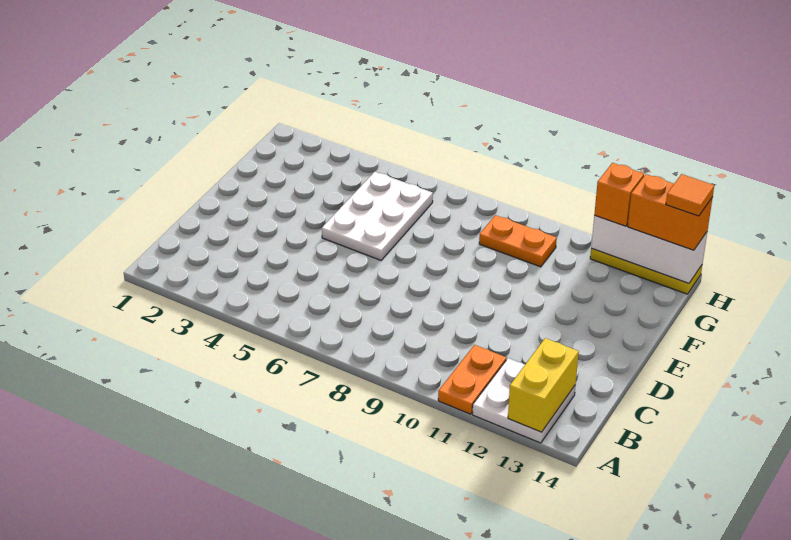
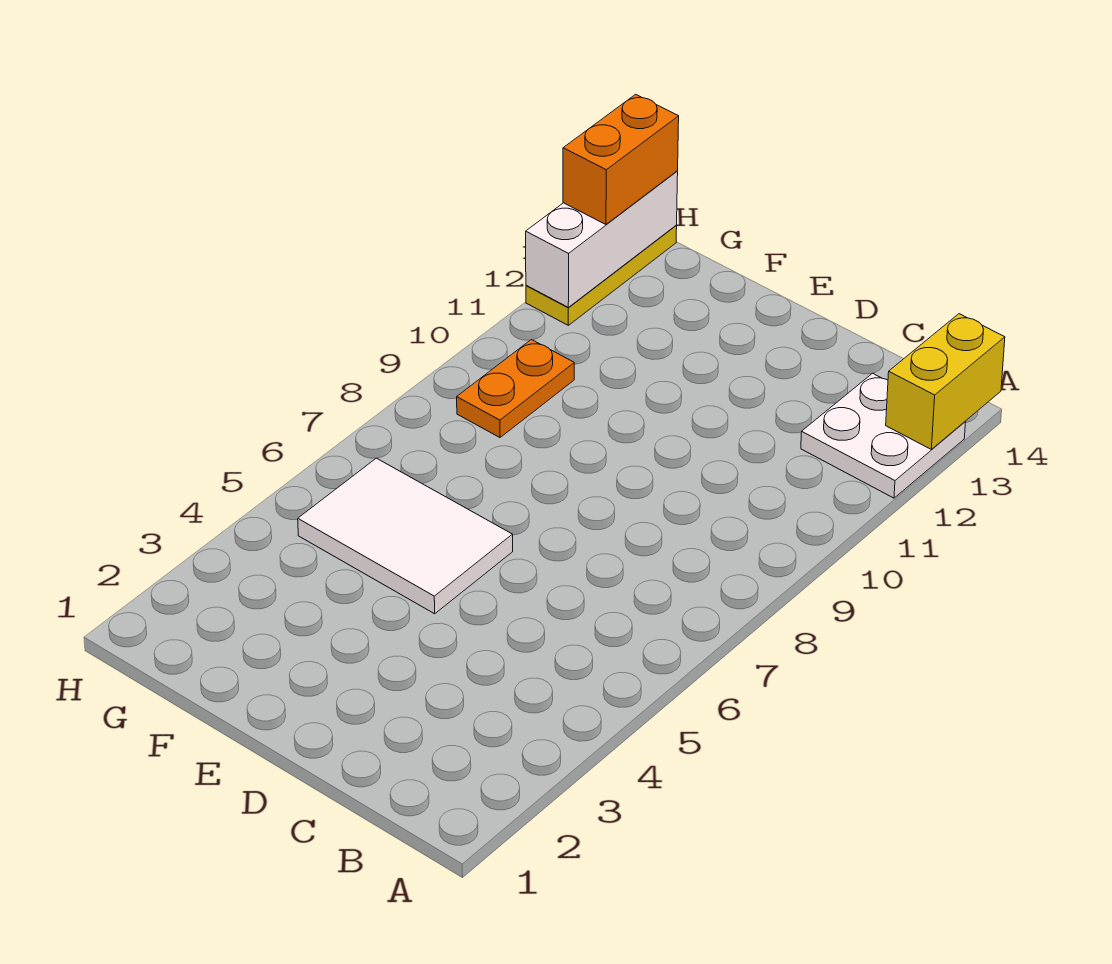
orange 1x2 plate [438,345,506,414] -> none
yellow 1x2 brick [508,338,579,432] -> yellow 1x2 brick turned to [886,314,1005,449]
white 2x3 plate [322,172,433,260] -> white 2x3 tile [298,458,513,614]
orange 1x1 brick [594,163,644,226] -> none
orange 1x1 tile [666,174,714,216] -> none

